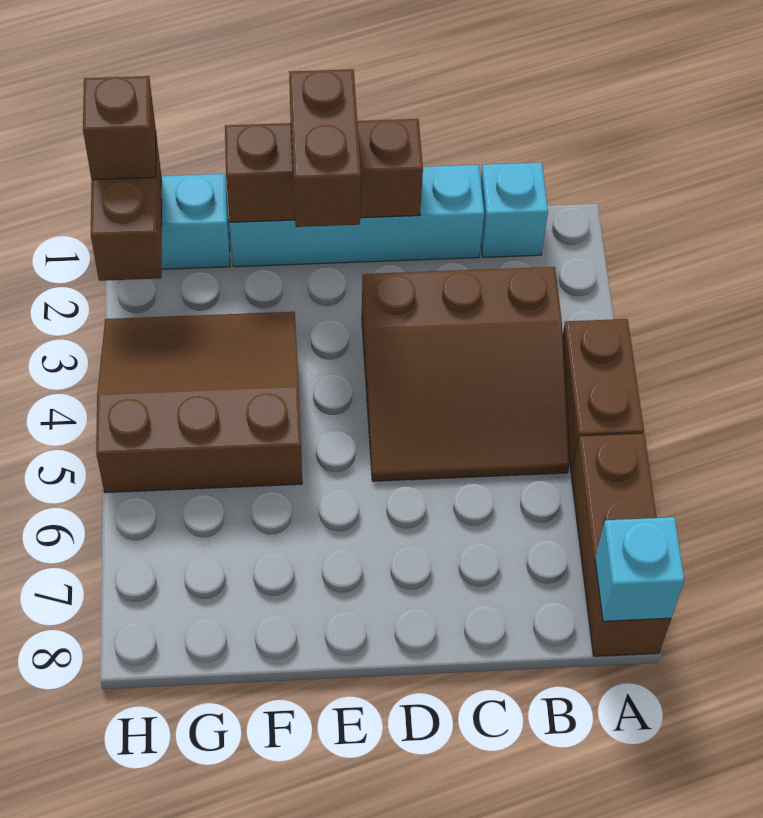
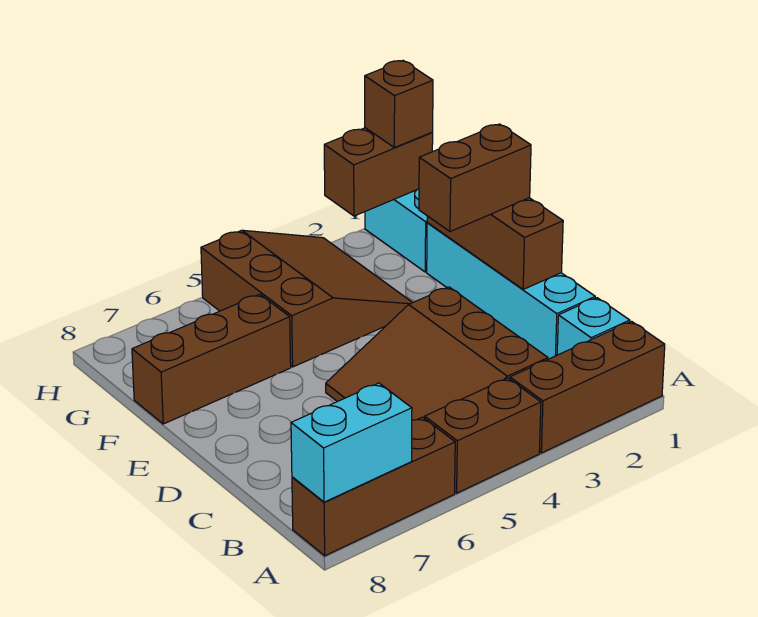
none -> brown 1x3 brick [510,321,665,453]
cyan 1x1 brick [595,517,684,621] -> cyan 1x2 brick [291,383,412,502]
none -> brown 1x3 brick [132,294,291,424]

